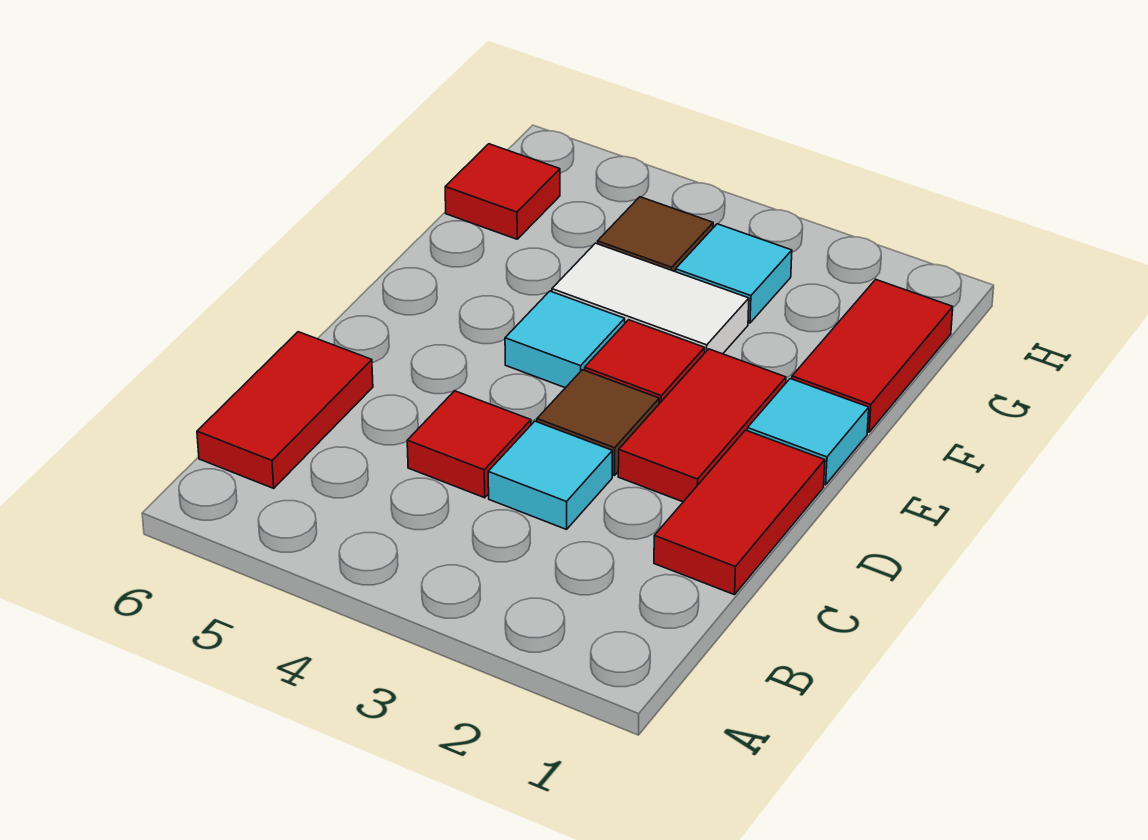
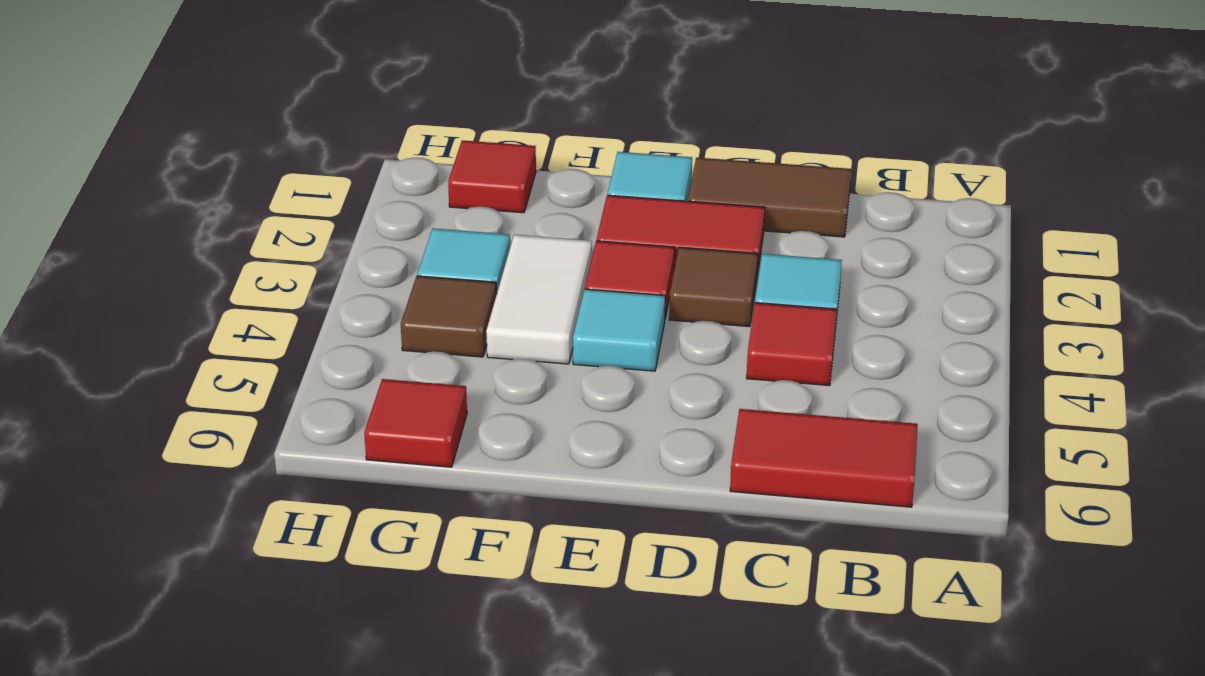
red 1x2 tile [654,430,825,595] -> brown 1x2 tile [688,158,851,237]
red 1x2 tile [792,280,953,432] -> red 1x1 tile [448,140,536,213]

